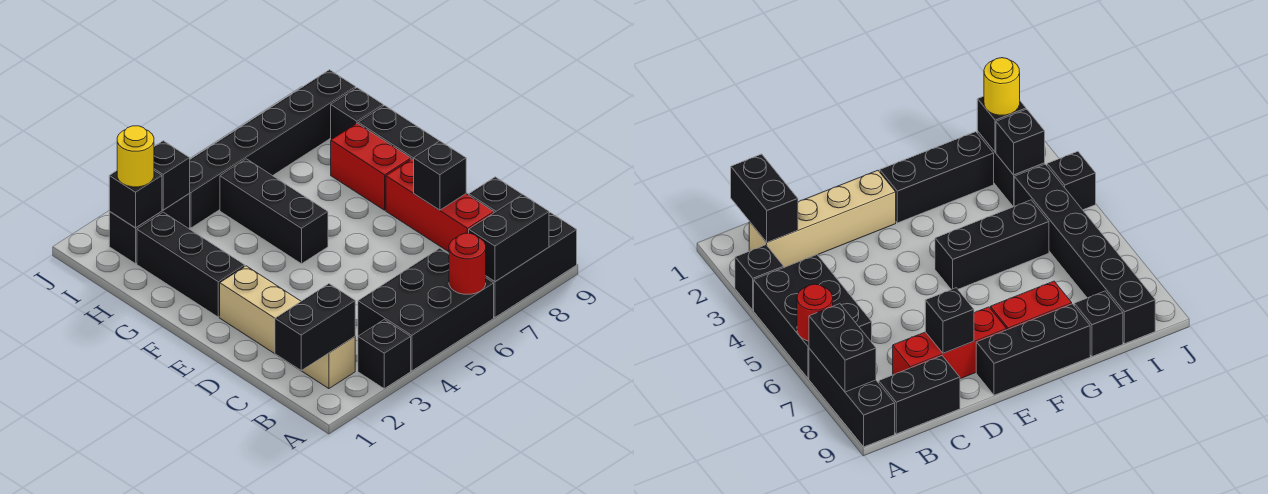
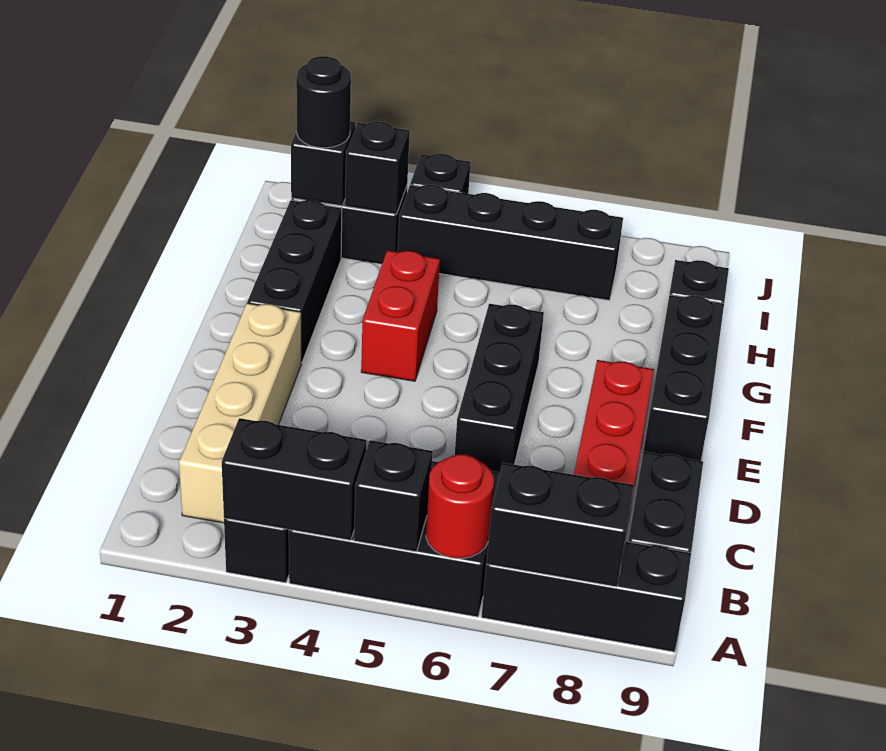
black 1x2 brick [275,284,355,370] -> black 1x2 brick moved to [222,418,367,540]
black 1x1 brick [414,141,466,210] -> black 1x1 brick moved to [354,440,433,552]
black 1x3 brick [220,159,328,264] -> black 1x3 brick moved to [455,304,544,472]
red 1x2 brick [331,123,411,210] -> red 1x2 brick moved to [361,250,440,381]
yellow 1x1 round brick [117,126,154,187] -> black 1x1 round brick [296,56,351,148]
black 1x6 brick [189,70,356,228] -> black 1x4 brick [398,185,623,301]

